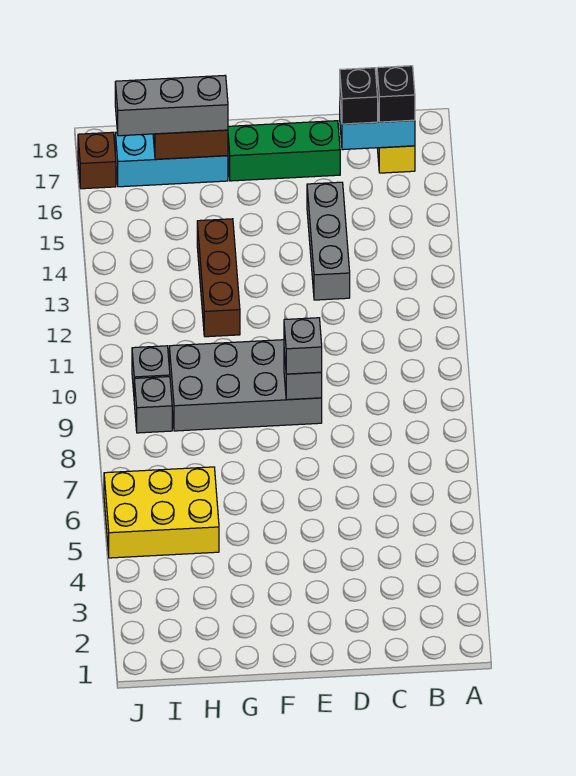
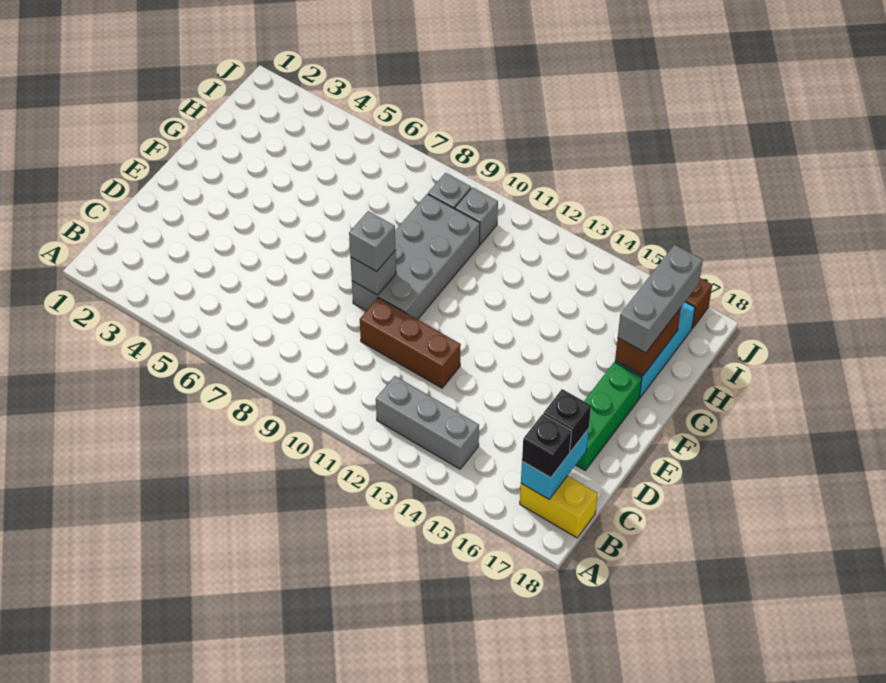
grey 1x3 brick [307,182,350,300] -> grey 1x3 brick moved to [376,376,479,469]
brown 1x3 brick [197,219,240,337] -> brown 1x3 brick moved to [360,297,461,388]
yellow 2x3 brick [104,467,219,558] -> none

